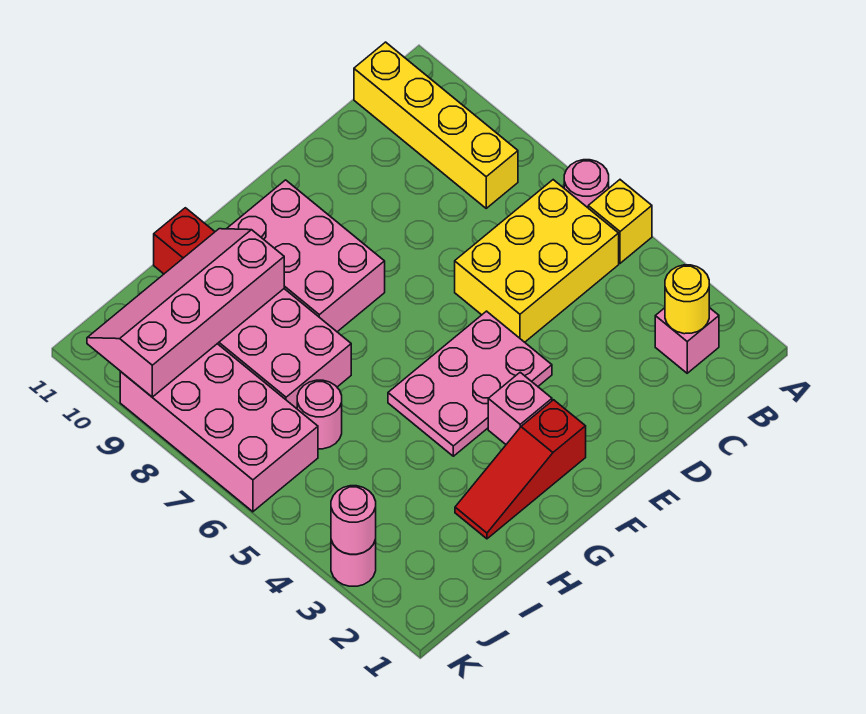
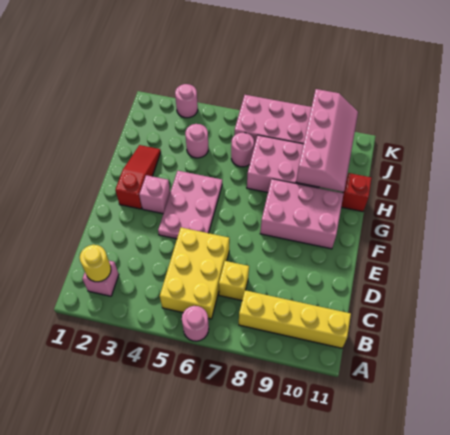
yellow 1x1 brick [588,180,652,263] -> yellow 1x1 brick moved to [219,261,249,300]
pink 1x1 round brick [331,486,376,554] -> pink 1x1 round brick moved to [185,124,208,158]

